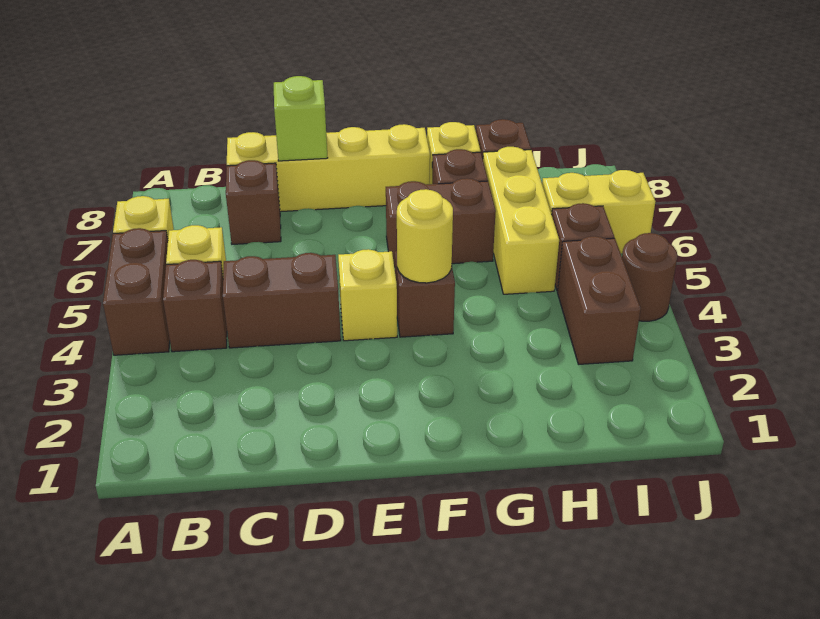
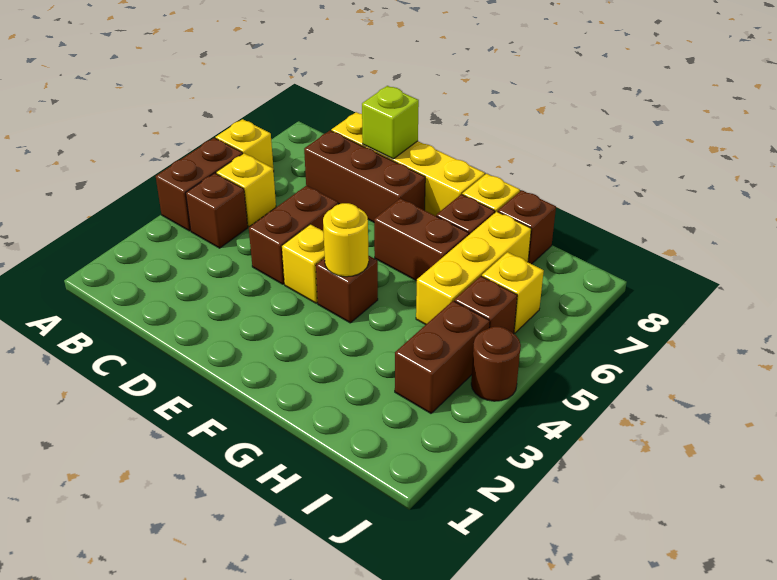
brown 1x2 brick [223,253,341,348] -> brown 1x2 brick turned to [249,186,338,284]
brown 1x1 brick [226,160,281,244] -> brown 1x3 brick [304,131,425,222]
yellow 1x2 brick [542,170,656,254] -> yellow 1x1 brick [482,252,544,333]

